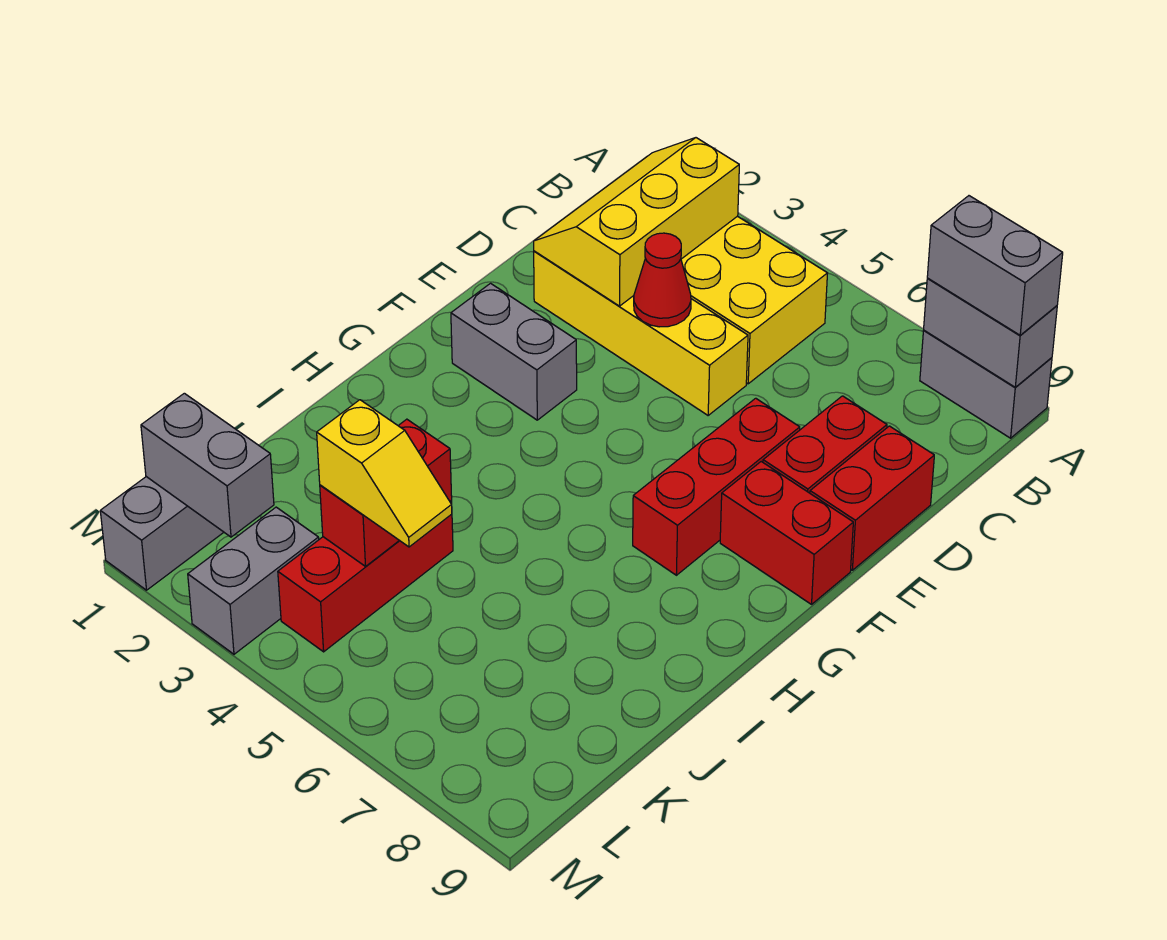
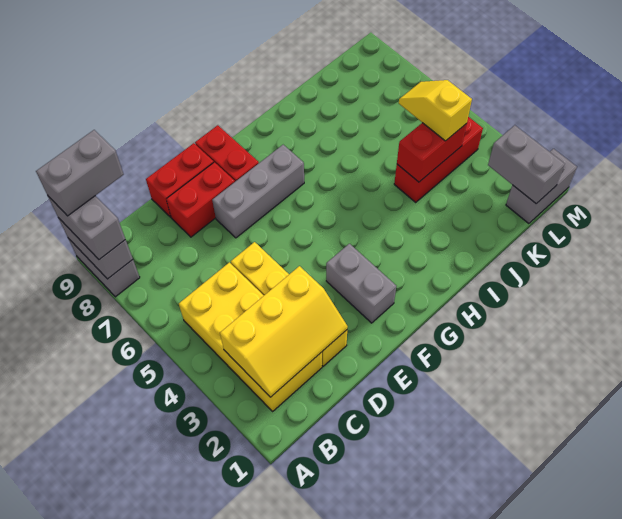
red 1x1 cone [634,233,691,327] -> none
red 1x3 brick [633,398,800,575] -> grey 1x3 brick [212,145,304,238]
grey 1x2 brick [188,507,319,654] -> grey 1x2 brick moved to [36,130,124,216]

